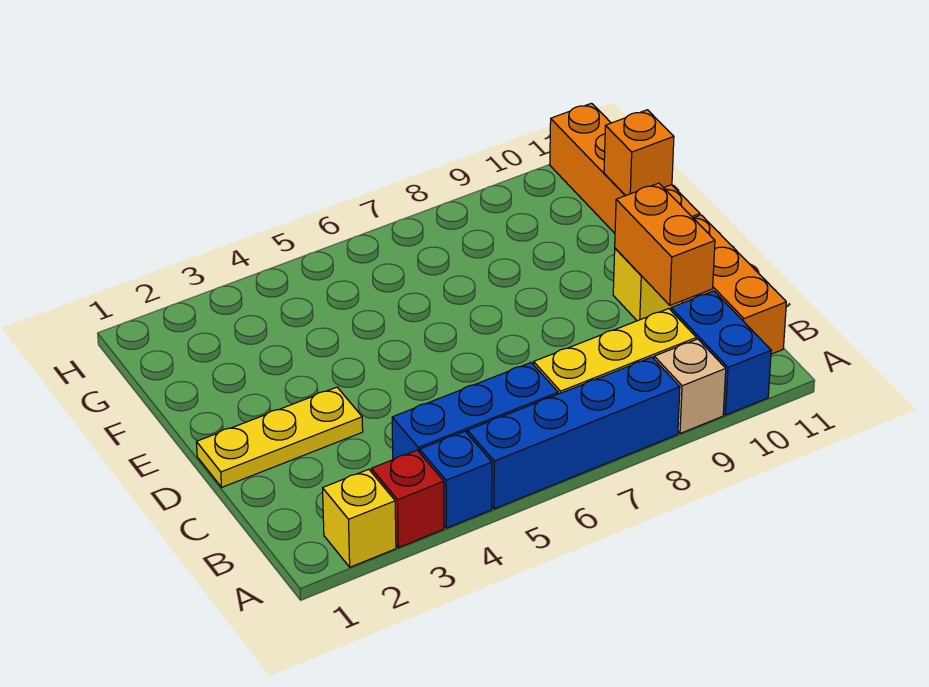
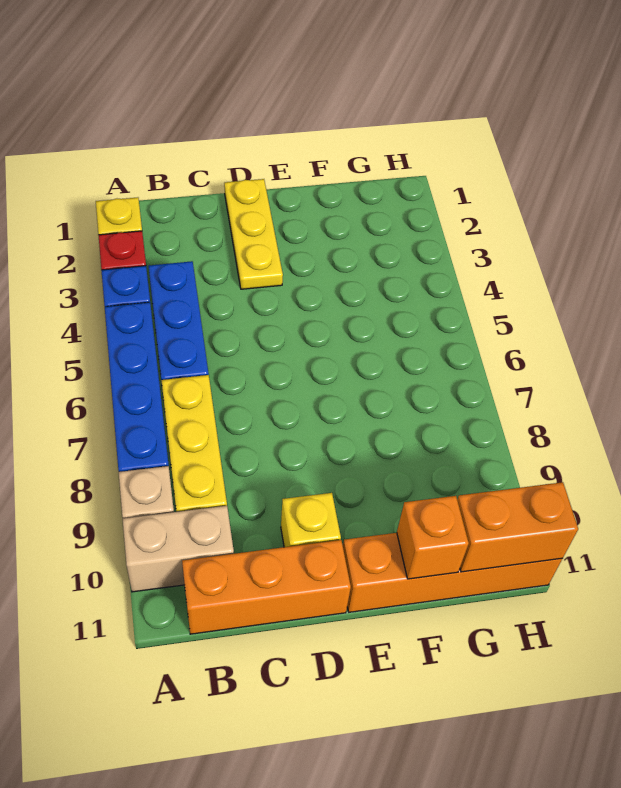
blue 1x2 brick [671,291,771,415] -> tan 1x2 brick [123,506,234,592]
orange 1x2 brick [615,183,715,305] -> orange 1x2 brick moved to [457,482,578,572]

